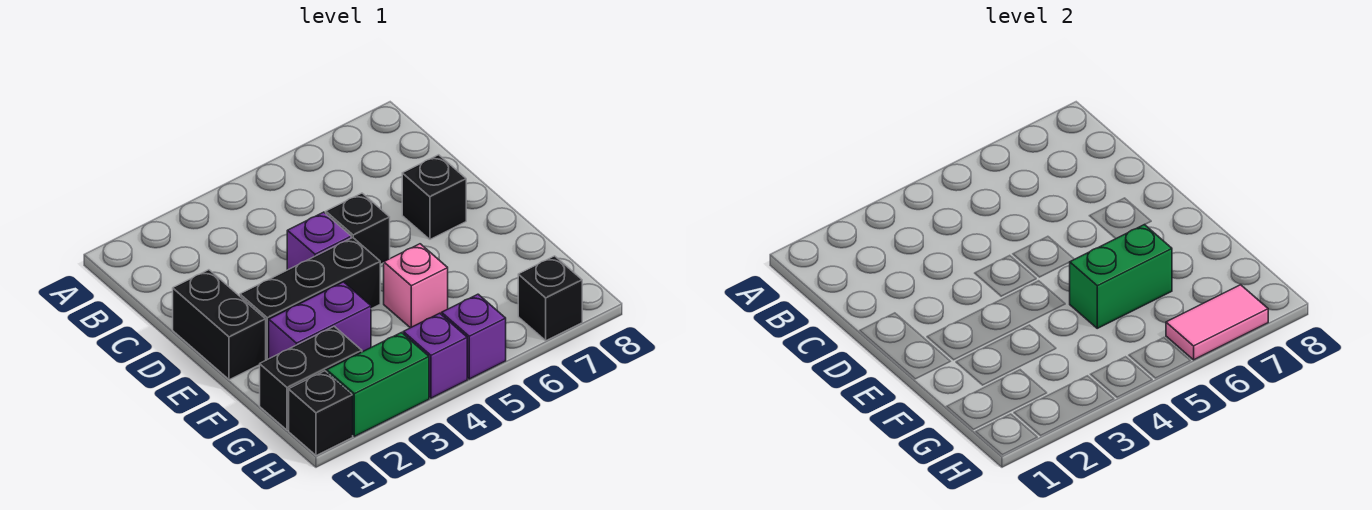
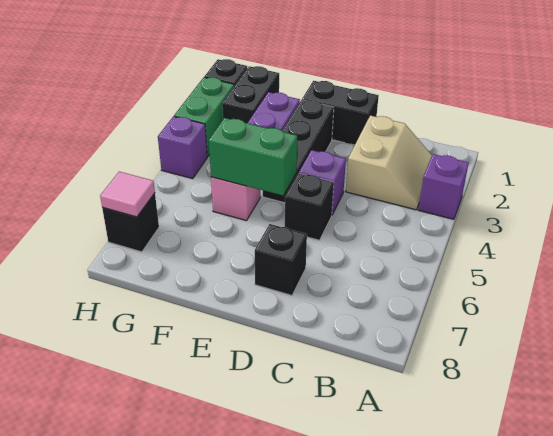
none -> tan 2x2 slope [346,116,432,210]
green 1x2 brick [1070,224,1172,328] -> green 1x2 brick turned to [209,118,297,195]
purple 1x1 brick [442,294,506,379] -> purple 1x1 brick moved to [418,154,469,219]
pink 1x2 tile [1166,285,1268,360] -> pink 1x1 tile [100,172,155,217]

